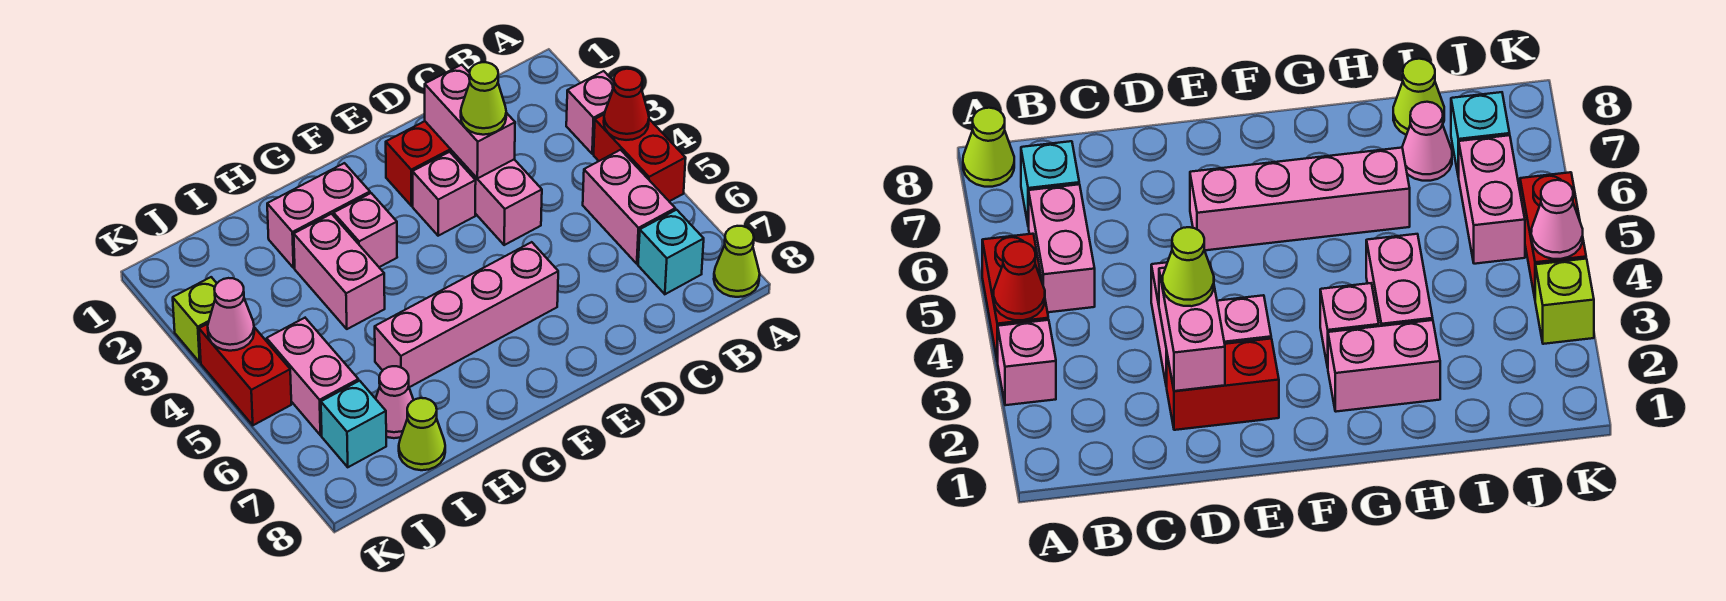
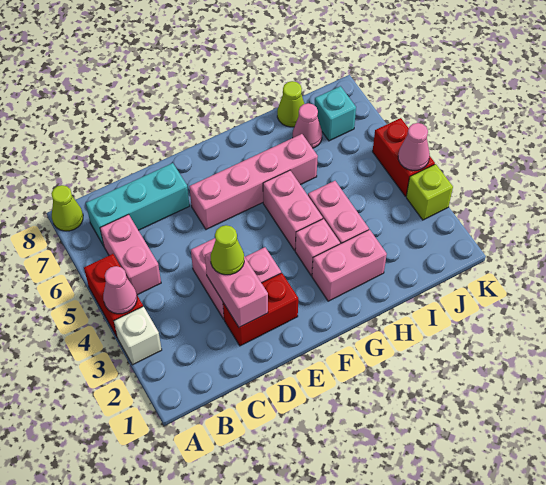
pink 1x1 brick [566,71,614,154] -> white 1x1 brick [114,306,162,365]
red 1x1 cone [604,69,649,140] -> pink 1x1 cone [103,266,137,314]
cyan 1x1 brick [638,210,704,294] -> cyan 1x3 brick [86,163,189,246]
pink 1x2 brick [267,318,358,435] -> pink 1x2 brick moved to [263,170,323,250]

